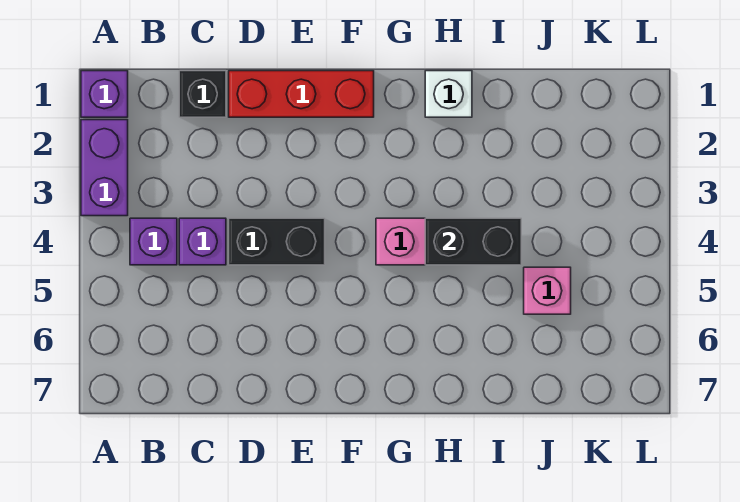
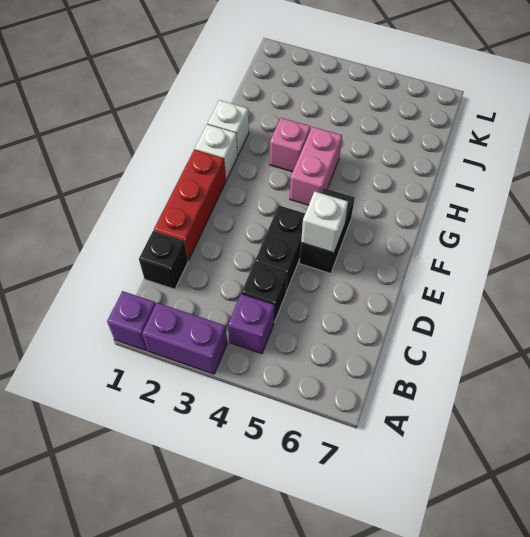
purple 1x1 brick [179,218,226,265] -> black 1x1 brick [241,263,287,322]
none -> white 1x1 brick [301,192,348,253]
none -> white 1x1 brick [195,124,238,180]
black 1x2 brick [425,218,521,265] -> black 1x2 brick moved to [300,188,355,274]
pink 1x1 brick [524,267,571,314] -> pink 1x1 brick moved to [270,118,310,172]

